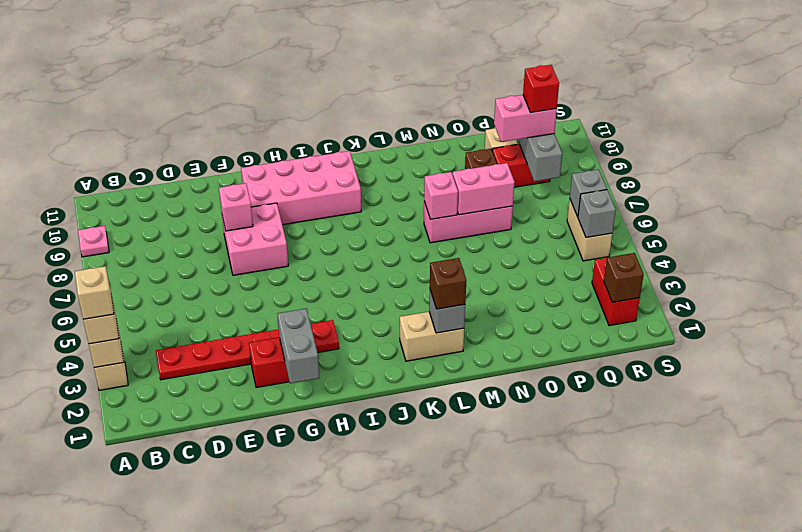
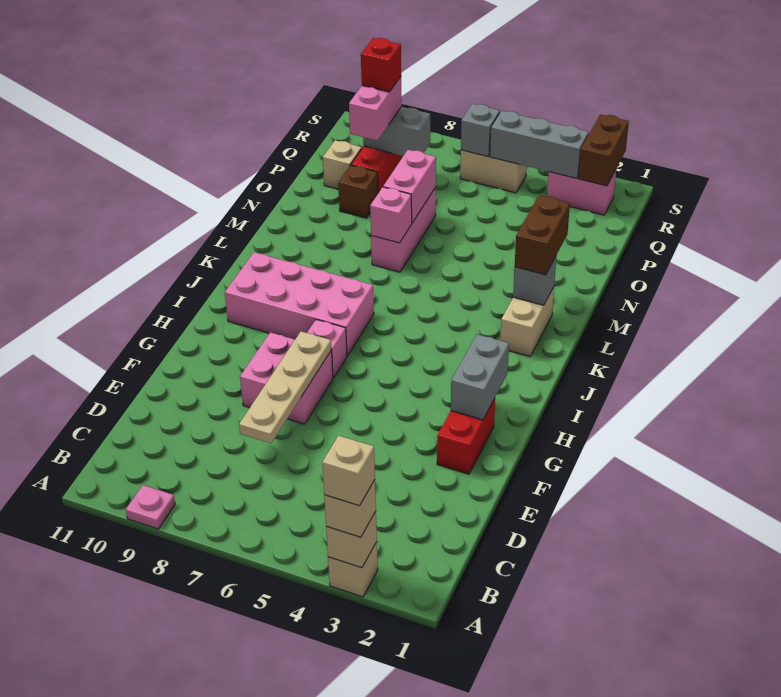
red 1x6 plate [156,320,339,380] -> none
none -> tan 1x4 plate [239,331,331,443]
pink 1x1 brick [219,183,253,231] -> pink 1x1 brick moved to [307,319,347,378]
grey 1x2 brick [277,309,319,383] -> grey 1x2 brick turned to [451,334,509,420]
pink 2x4 brick [241,151,361,225] -> pink 2x4 brick turned to [225,252,374,356]
brown 1x1 brick [430,258,466,309] -> brown 1x2 brick [515,195,570,275]
red 1x2 brick [592,258,640,326] -> pink 1x2 brick [547,170,616,215]
brown 1x1 brick [604,253,644,302] -> brown 1x2 brick [578,114,629,186]
grey 1x1 brick [578,190,616,238] -> grey 1x3 brick [490,111,589,178]

